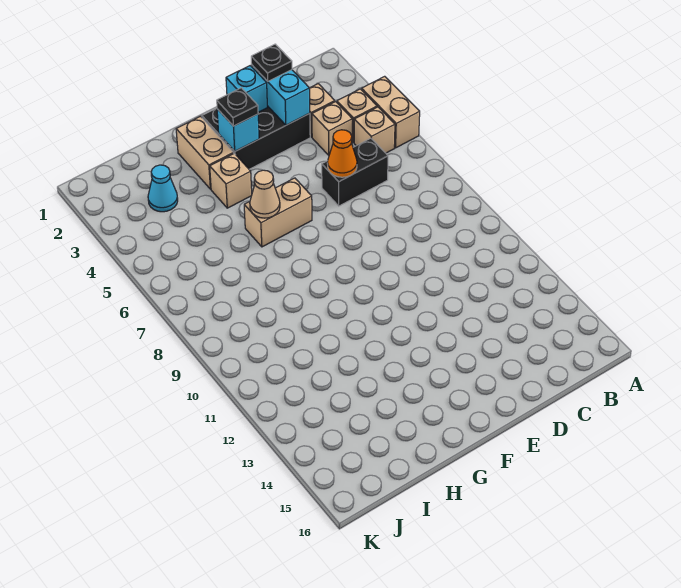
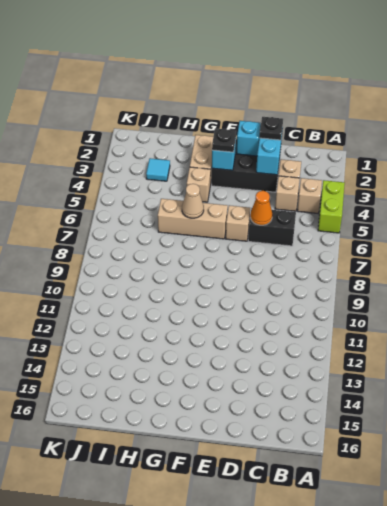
tan 1x2 brick [362,76,420,148] -> lime 1x2 brick [318,180,345,233]
tan 1x1 brick [354,107,395,153] -> tan 1x1 brick moved to [226,205,250,241]
tan 1x2 brick [244,178,312,247] -> tan 1x3 brick [158,199,228,239]
cyan 1x1 cone [148,165,178,212] -> cyan 1x1 tile [146,158,170,181]

